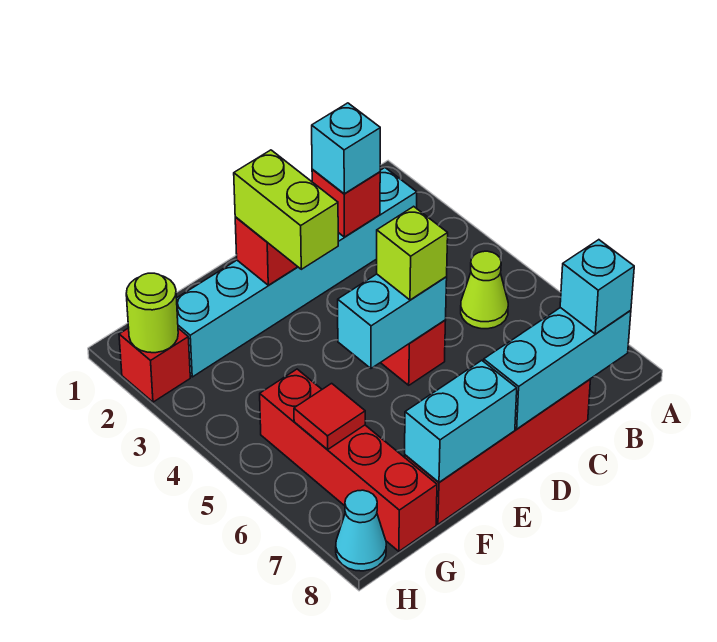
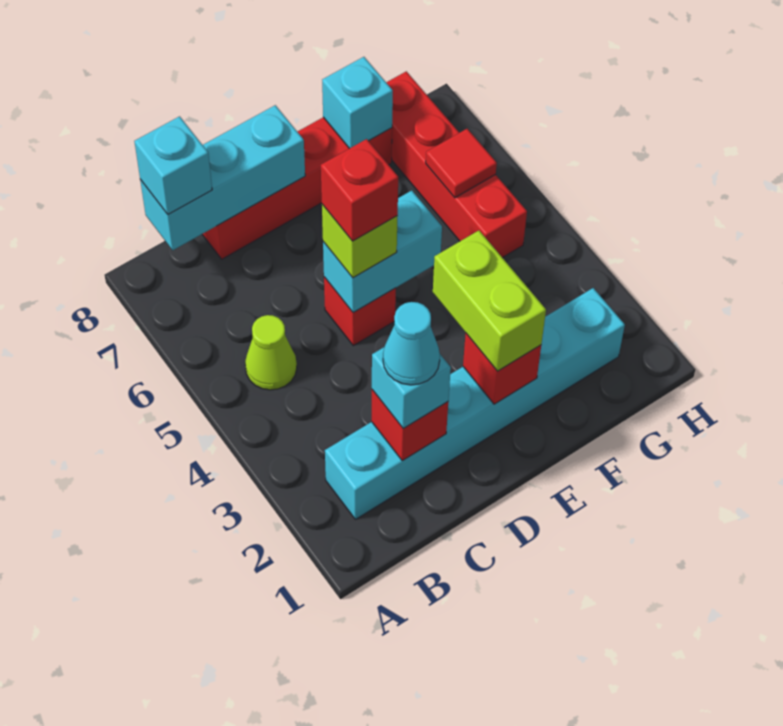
cyan 1x2 brick [405,360,517,482] -> cyan 1x1 brick [322,57,393,149]
red 1x1 brick [119,328,190,402] -> red 1x1 brick moved to [321,139,398,241]
lime 1x1 round brick [126,273,178,353] -> none
cyan 1x1 cone [336,490,386,571] -> cyan 1x1 cone moved to [383,302,440,385]

